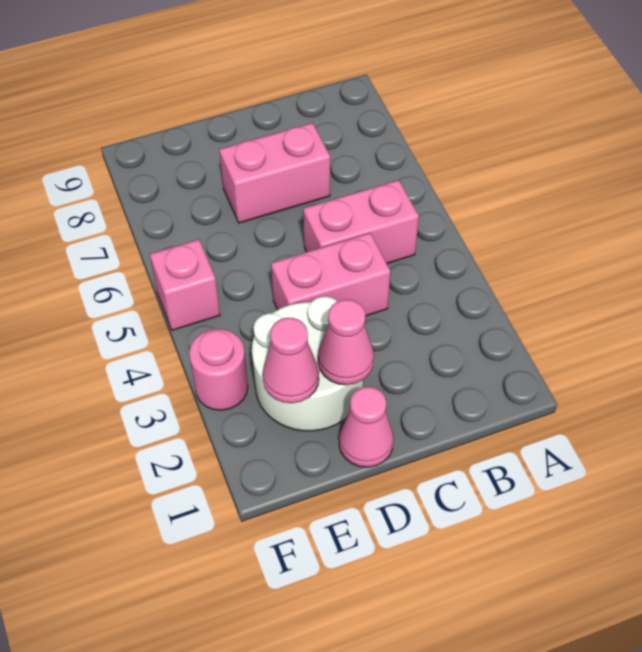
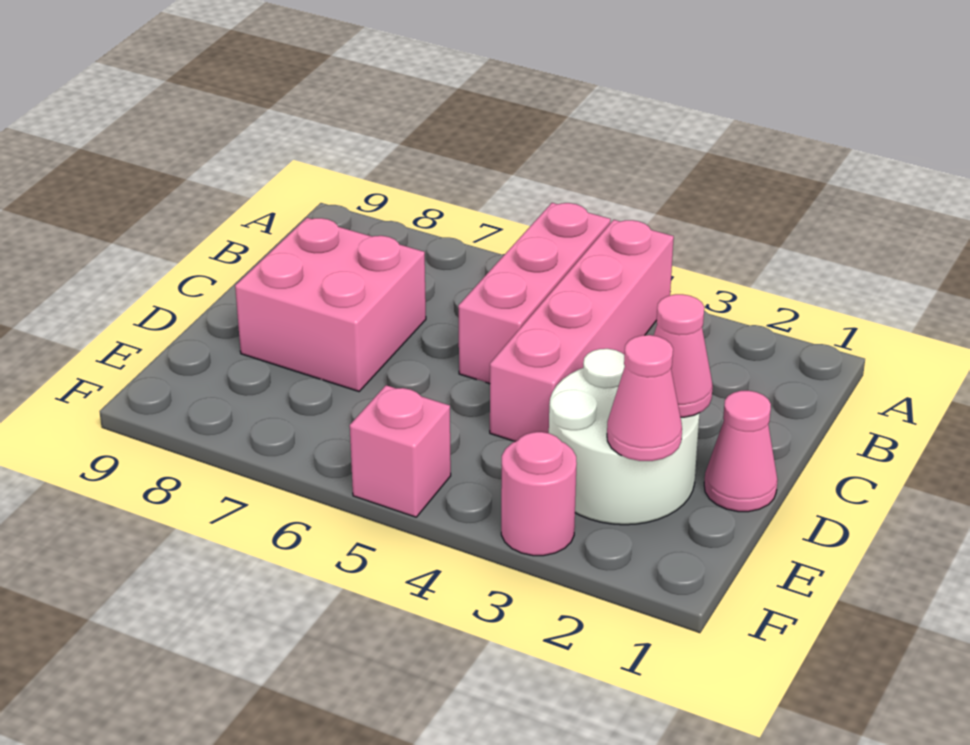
pink 1x2 brick [303,180,419,263] -> pink 1x3 brick [458,203,611,384]
pink 1x2 brick [271,233,390,316] -> pink 1x4 brick [490,220,674,442]
pink 1x2 brick [219,123,330,223] -> pink 2x2 brick [235,218,426,391]

